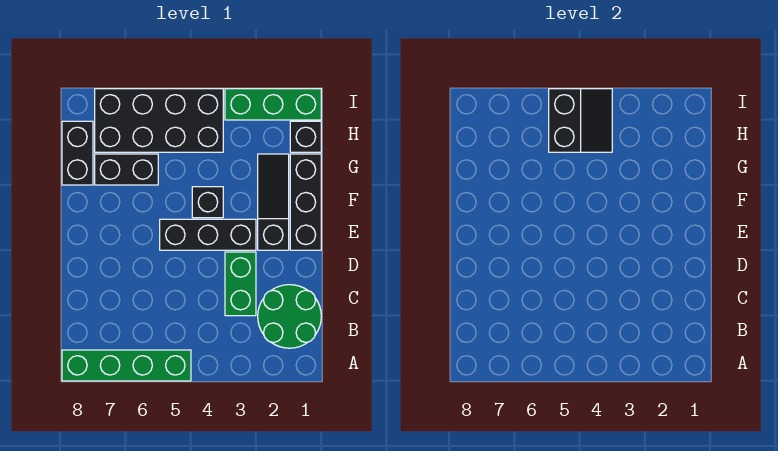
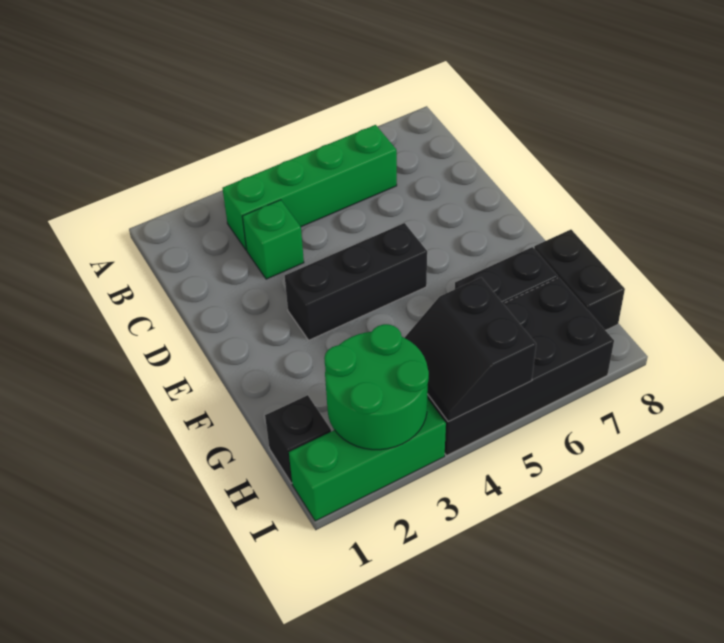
green 1x4 brick [62,350,191,381] -> green 1x4 brick moved to [222,125,397,250]
green 2x2 round brick [258,285,321,348] -> green 2x2 round brick moved to [324,324,429,450]
green 1x2 brick [225,252,256,316] -> green 1x1 brick [242,200,304,279]
black 1x3 brick [290,154,321,250] -> none
black 1x3 slope [258,154,289,250] -> none
black 1x1 brick [192,187,223,218] -> none

